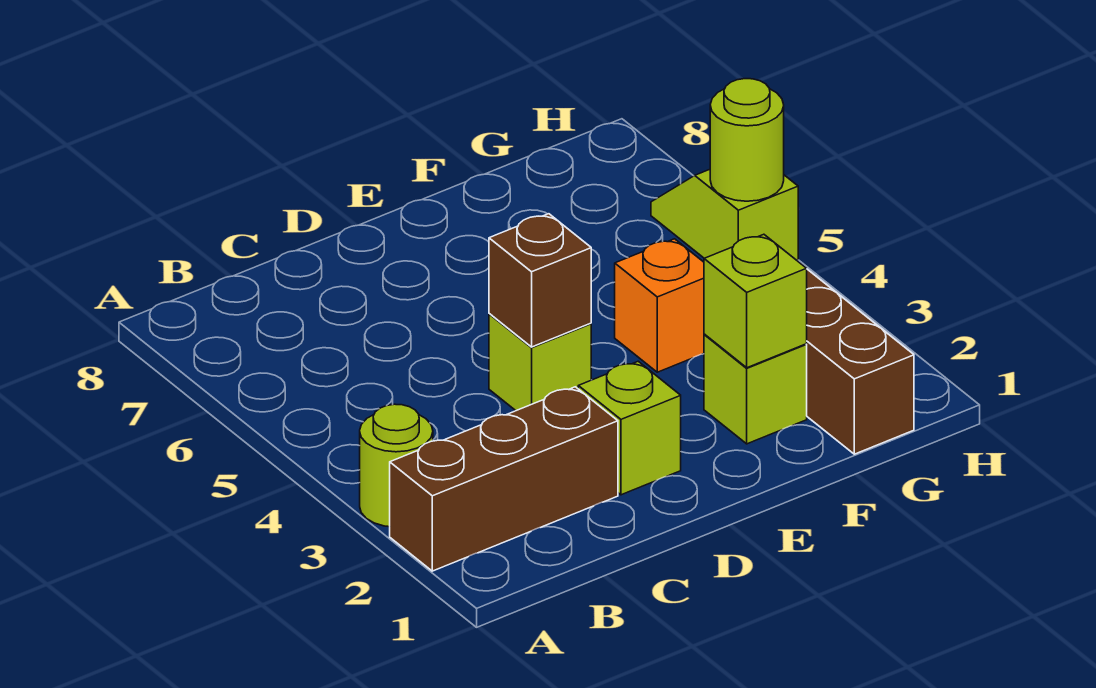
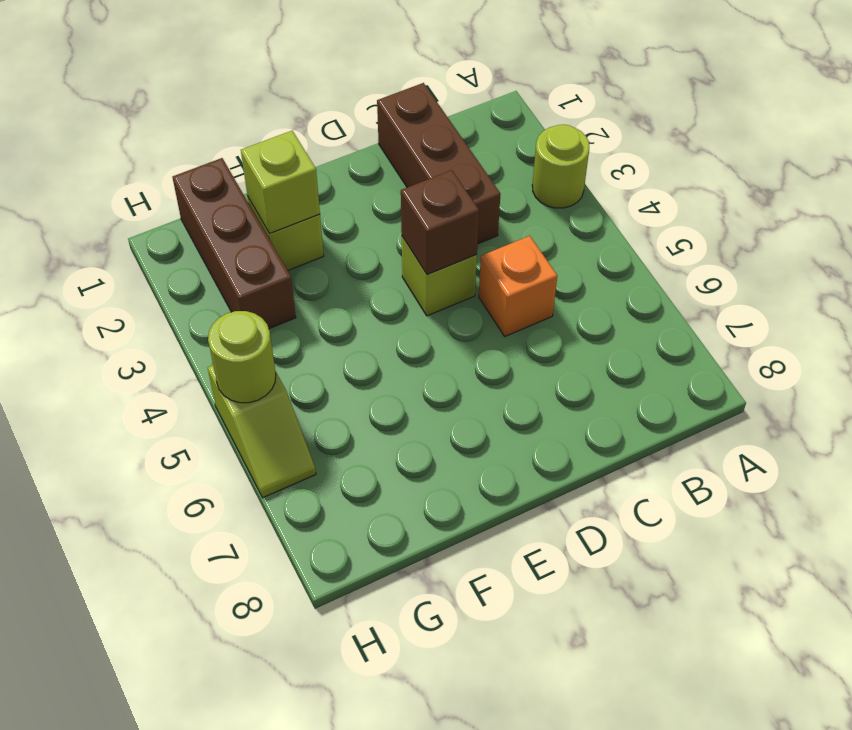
brown 1x3 brick [390,387,618,571] -> brown 1x3 brick turned to [377,83,500,244]
lime 1x1 brick [578,361,681,495] -> none
orange 1x1 brick [615,239,704,372] -> orange 1x1 brick moved to [479,236,557,336]

